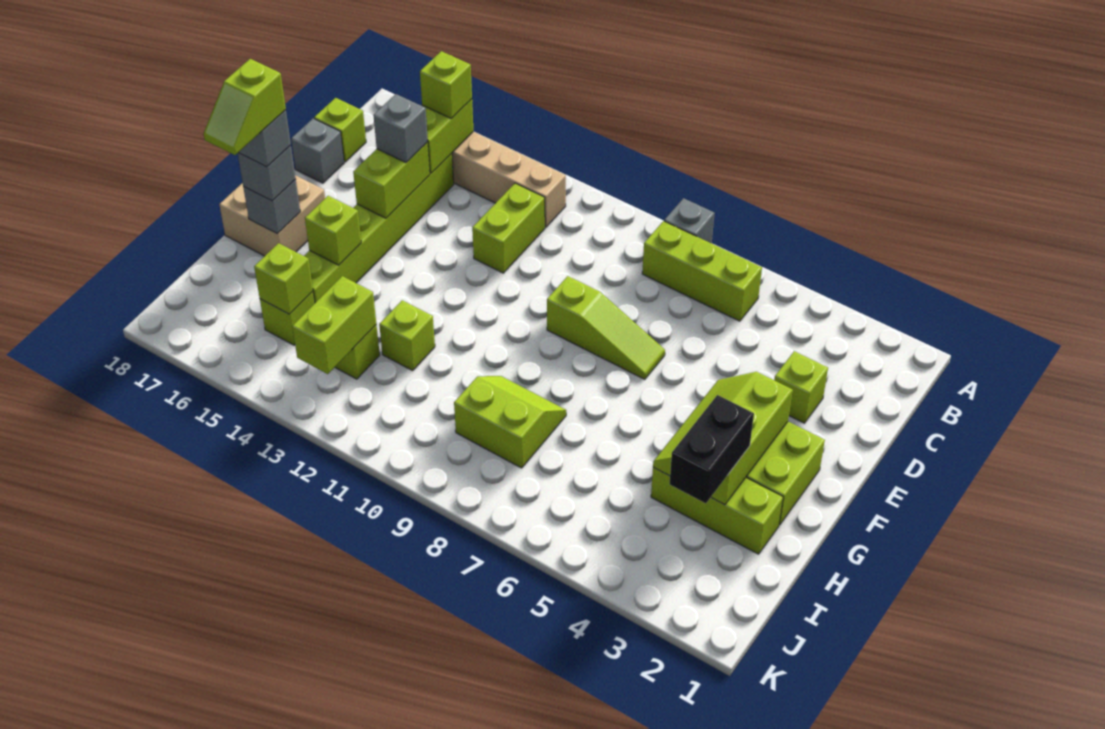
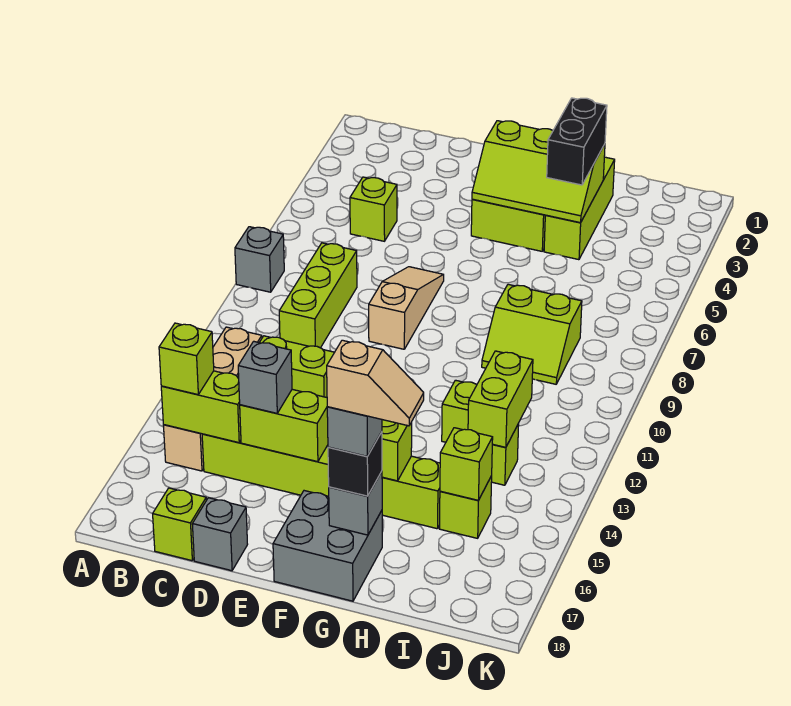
lime 1x3 brick [642,221,762,321] -> lime 1x3 brick moved to [279,243,357,348]
lime 1x1 brick [774,351,828,423] -> lime 1x1 brick moved to [350,177,397,241]
lime 1x3 slope [547,276,665,379] -> tan 1x3 slope [369,267,444,349]
tan 2x2 brick [219,175,325,256] -> grey 2x2 brick [273,491,382,601]
grey 1x1 brick [238,145,296,201] -> black 1x1 brick [328,432,382,496]
lime 1x2 slope [204,59,286,155] -> tan 1x2 slope [327,340,424,426]
black 1x2 brick [669,395,754,503] -> black 1x2 brick turned to [547,98,607,185]
lime 2x2 slope [454,376,566,468] -> lime 2x2 slope turned to [482,284,582,384]
lime 1x2 brick [292,276,376,374] -> lime 1x2 brick turned to [468,351,533,447]

